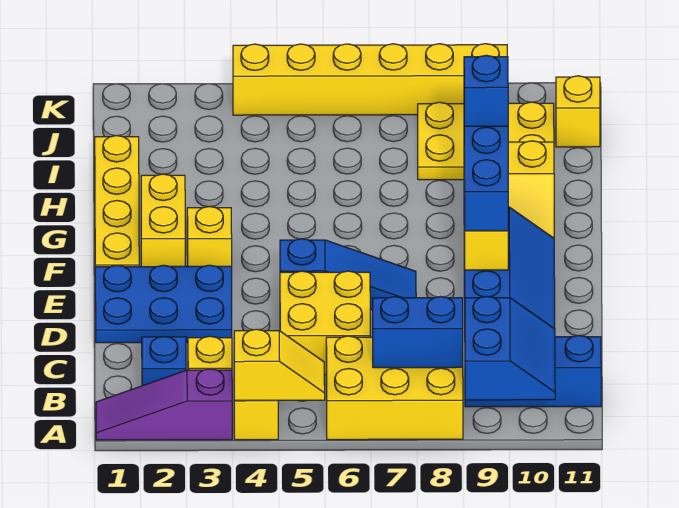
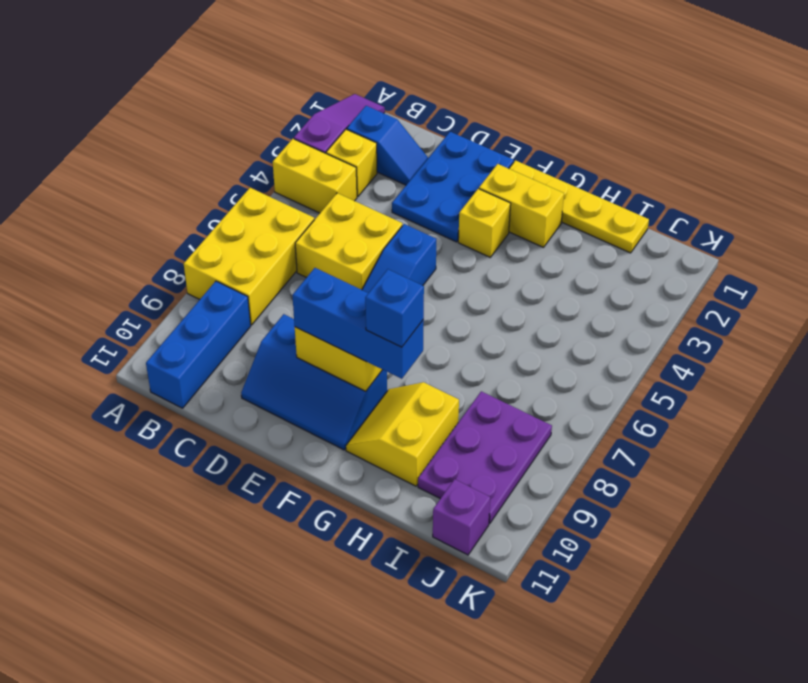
yellow 1x2 slope [234,329,325,400] -> none
blue 2x2 slope [465,296,555,400] -> none
blue 1x2 brick [373,296,463,368] -> none
yellow 2x3 plate [418,102,554,180] -> purple 2x3 plate [418,391,552,524]
yellow 1x1 brick [556,76,600,147] -> purple 1x1 brick [433,479,490,555]
yellow 1x6 brick [233,44,507,115] -> none

